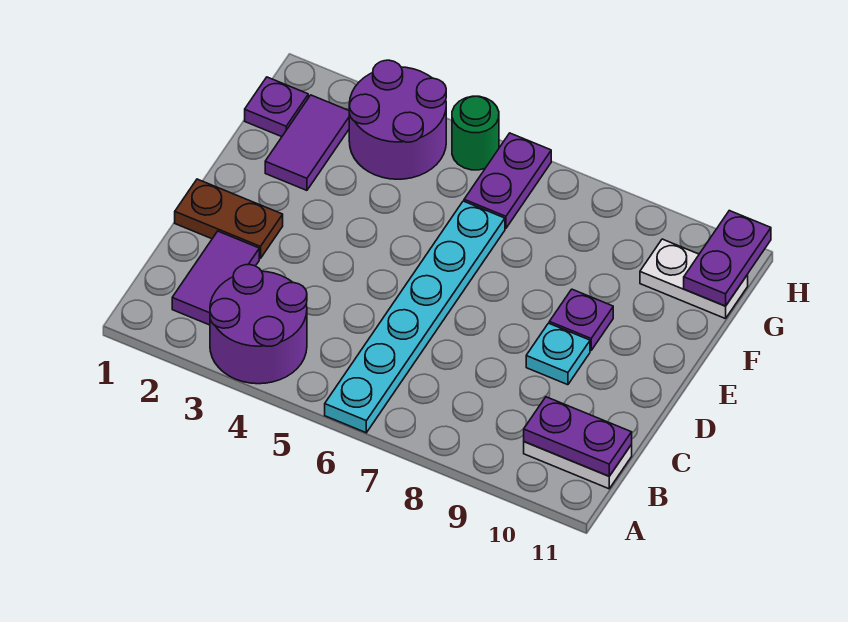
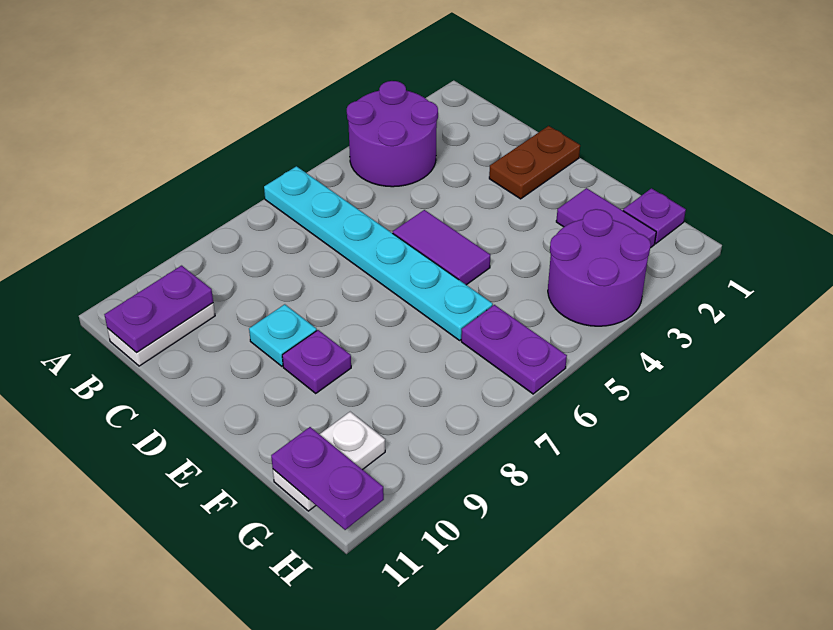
purple 1x2 tile [172,231,259,325] -> purple 1x2 tile moved to [393,210,490,285]
green 1x1 round brick [452,96,499,170] -> none

